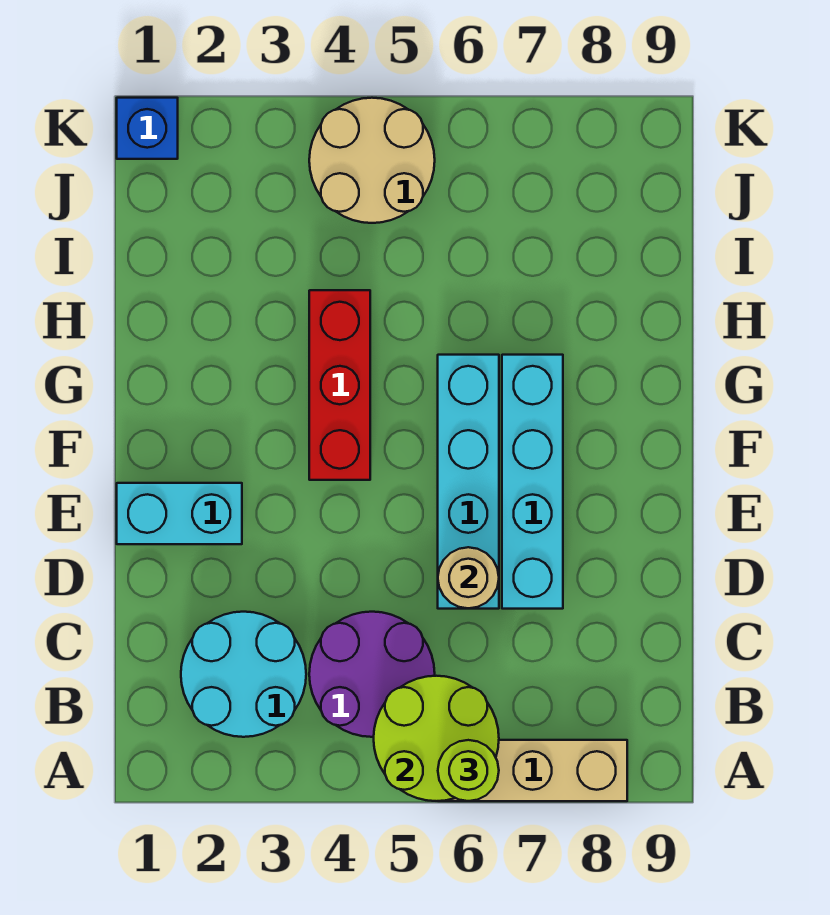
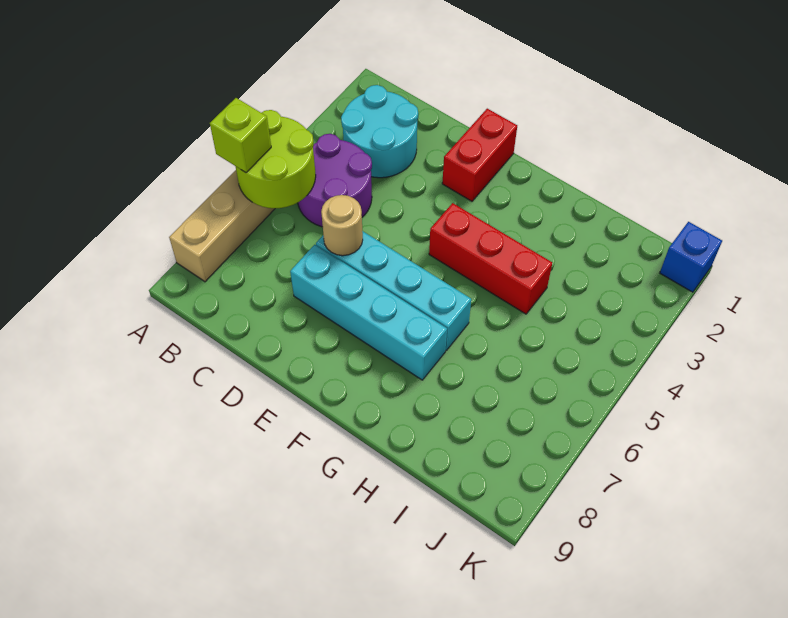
lime 1x1 round brick [438,740,499,801] -> lime 1x1 brick [210,98,271,173]
cyan 1x2 brick [117,483,242,544] -> red 1x2 brick [442,109,517,201]
tan 2x2 round brick [309,98,435,223] -> none

